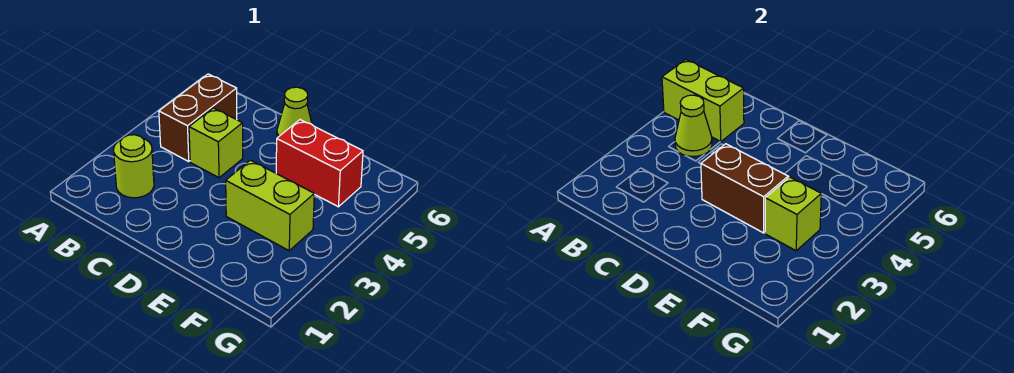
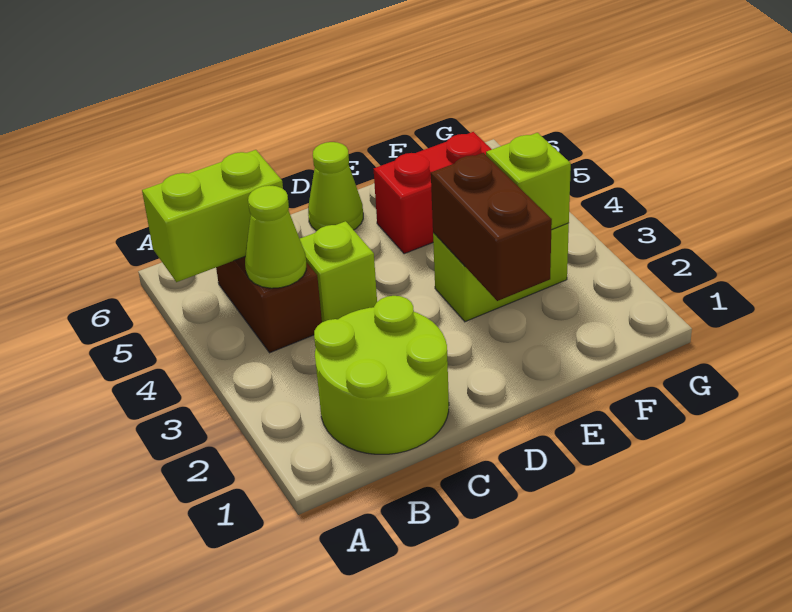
lime 1x1 round brick [113,135,154,198] -> lime 2x2 round brick [314,296,449,454]
brown 1x2 brick [701,144,788,233] -> brown 1x2 brick turned to [431,153,552,301]

